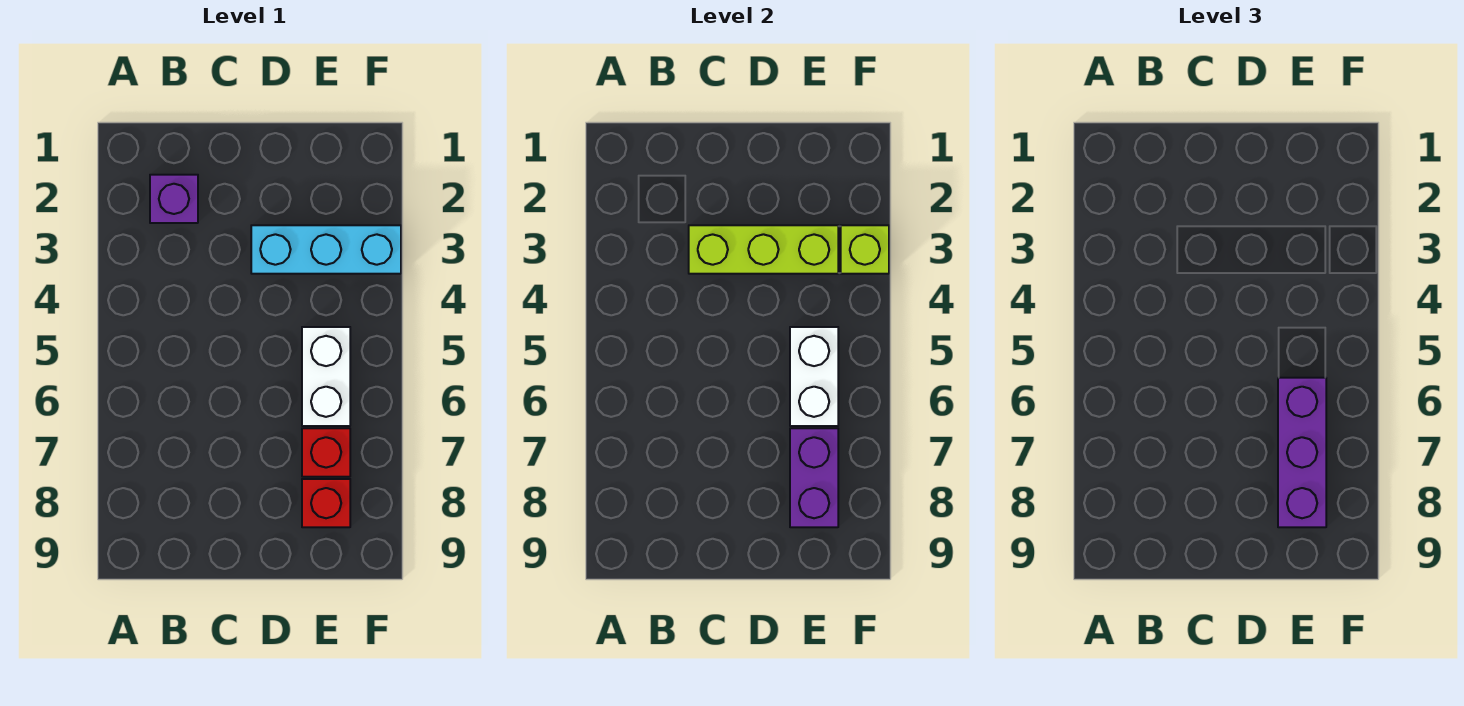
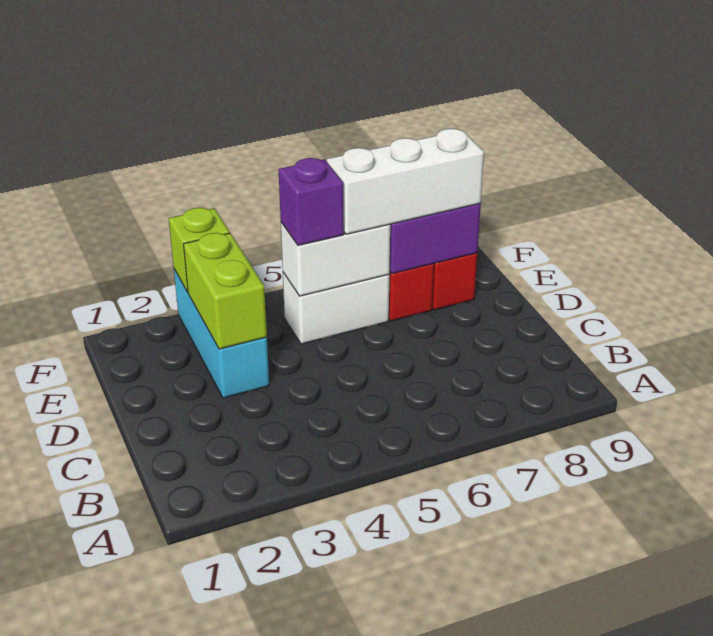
purple 1x1 brick [150,175,198,223] -> purple 1x1 brick moved to [279,158,344,245]
lime 1x3 brick [689,225,838,274] -> lime 1x2 brick [184,233,267,349]
purple 1x3 brick [1278,378,1326,527] -> white 1x3 brick [327,129,484,234]

